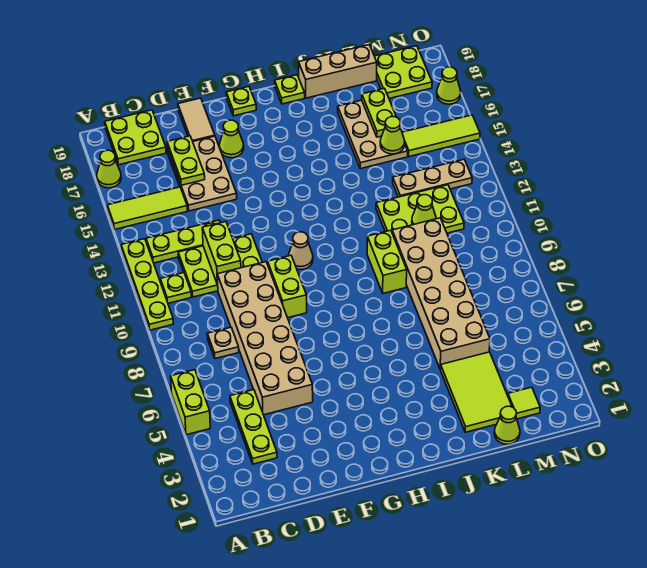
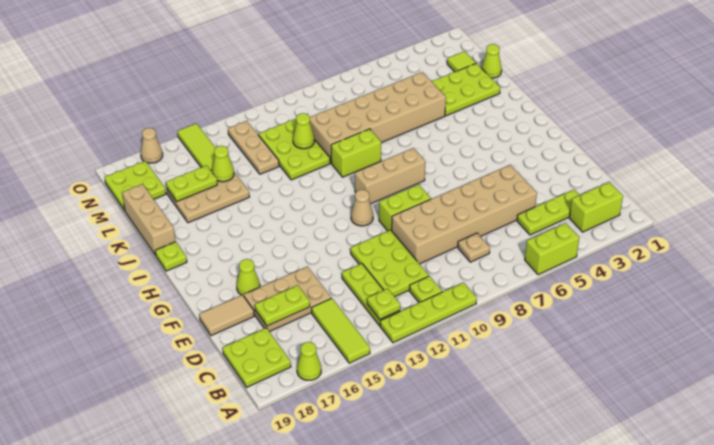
lime 1x2 brick [202,222,241,285] -> lime 1x2 brick moved to [569,182,623,232]
lime 1x1 plate [226,86,256,116] -> lime 1x1 plate moved to [367,289,400,319]
none -> tan 1x3 brick [355,148,425,204]
lime 2x3 tile [440,352,512,432] -> lime 2x3 plate [432,63,500,116]
lime 1x1 cone [437,67,461,104] -> tan 1x1 cone [141,128,163,163]

